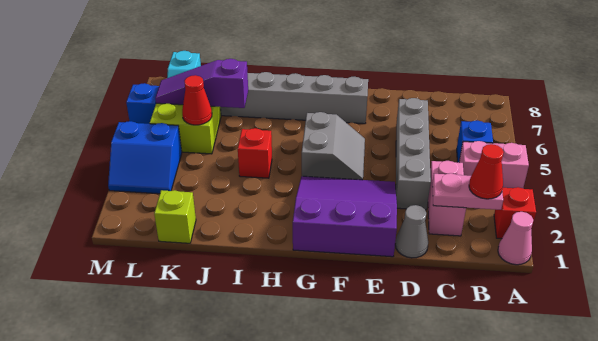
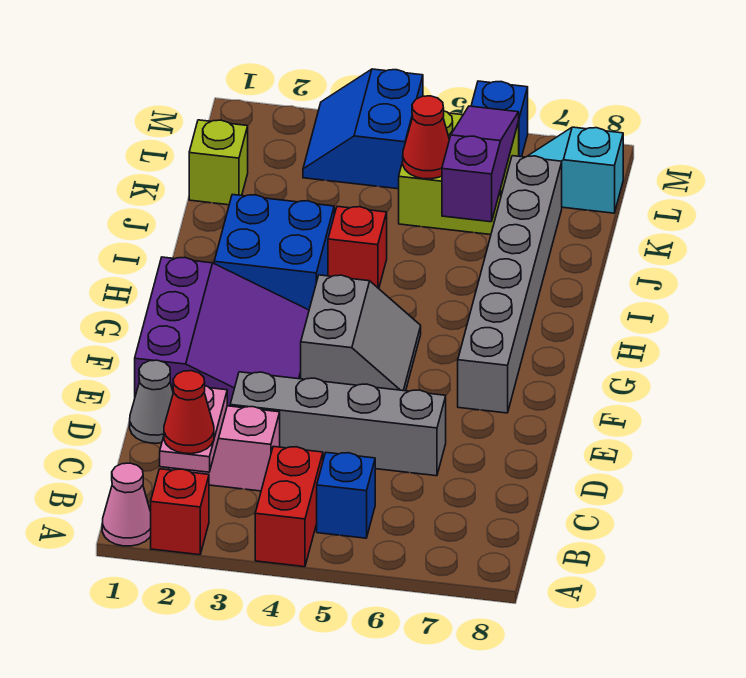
pink 1x2 brick [459,141,529,188] -> red 1x2 brick [255,446,323,567]
grey 2x2 slope [302,112,365,180] -> grey 2x2 slope turned to [301,275,421,391]
none -> blue 2x2 brick [214,195,334,310]

